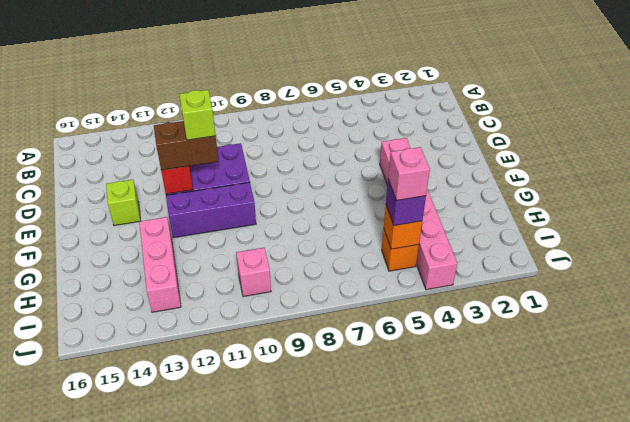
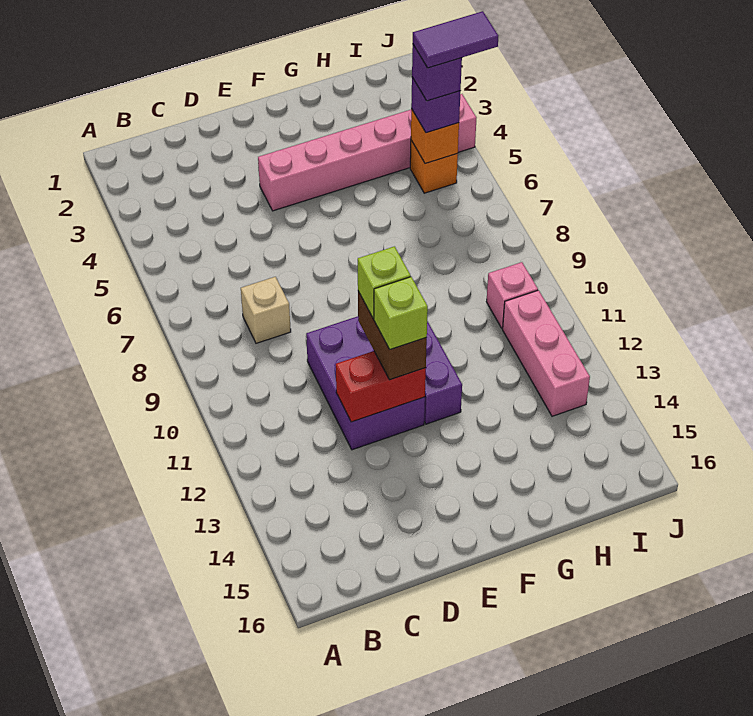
none -> tan 1x1 brick [241,277,291,343]
lime 1x1 brick [106,180,140,226] -> lime 1x1 brick moved to [374,277,428,349]
pink 1x3 brick [139,217,181,312] -> pink 1x3 brick turned to [503,290,590,416]
pink 1x1 brick [388,147,430,200] -> purple 1x1 brick [412,45,462,101]
none -> purple 1x2 tile [413,11,498,68]

